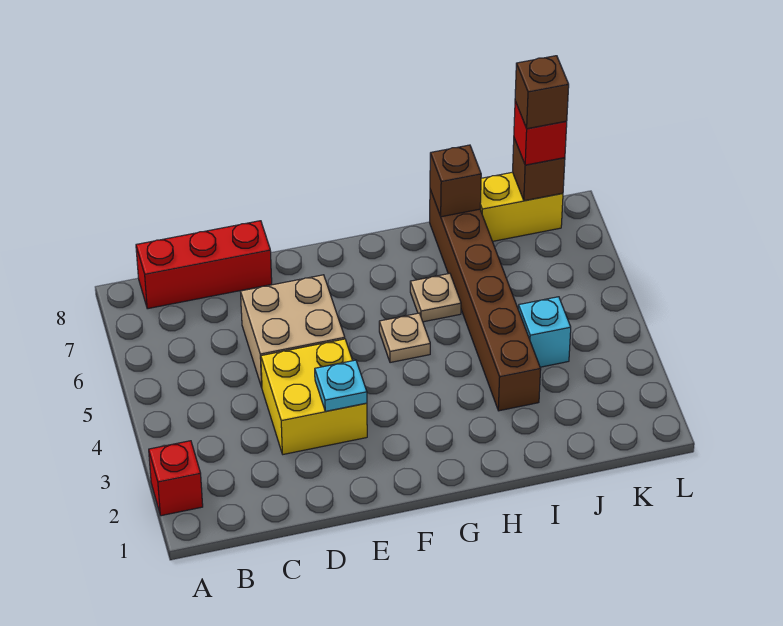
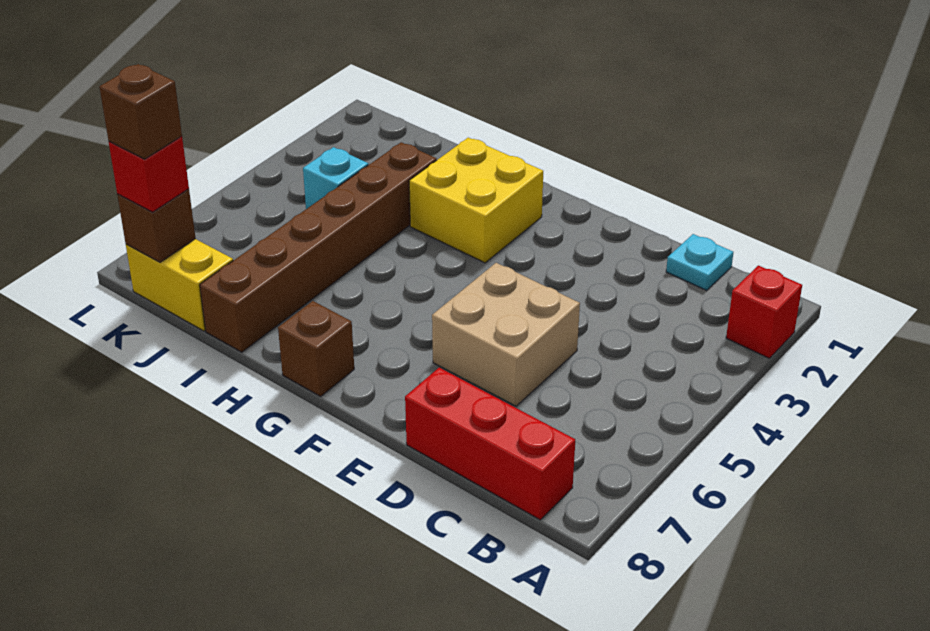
yellow 2x2 brick [261,339,367,454] -> yellow 2x2 brick moved to [409,138,543,263]
cyan 1x1 plate [315,360,367,411] -> cyan 1x1 plate moved to [666,234,733,290]
tan 1x1 plate [379,313,430,363] -> none
tan 1x1 plate [410,273,461,322] -> none
brown 1x1 brick [430,145,481,217] -> brown 1x1 brick moved to [278,301,354,396]

